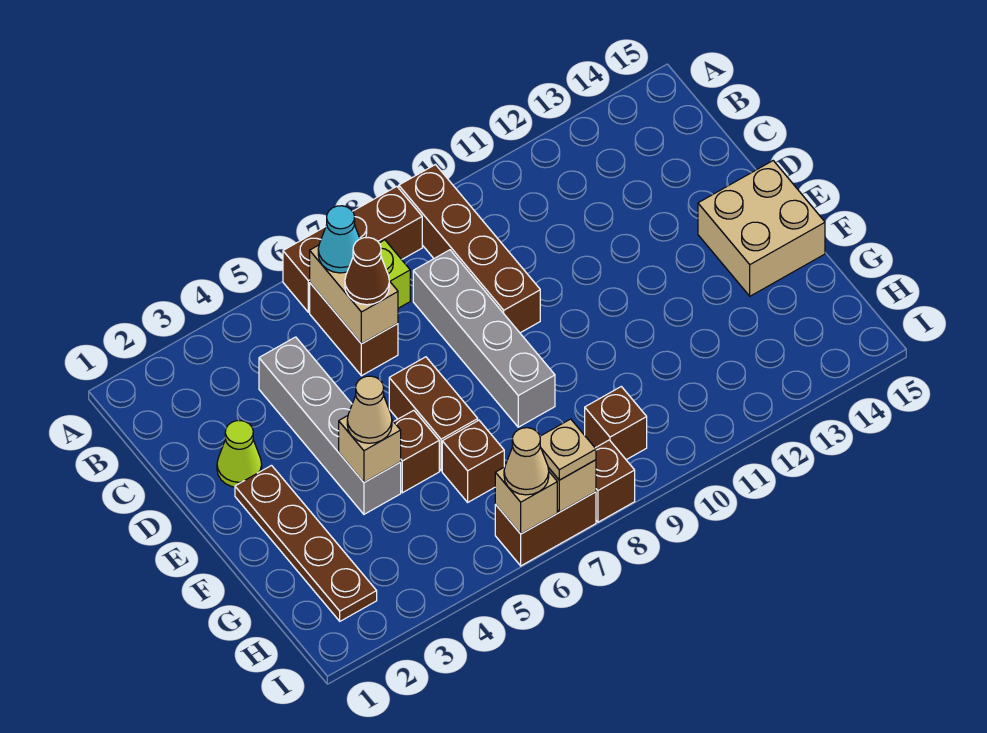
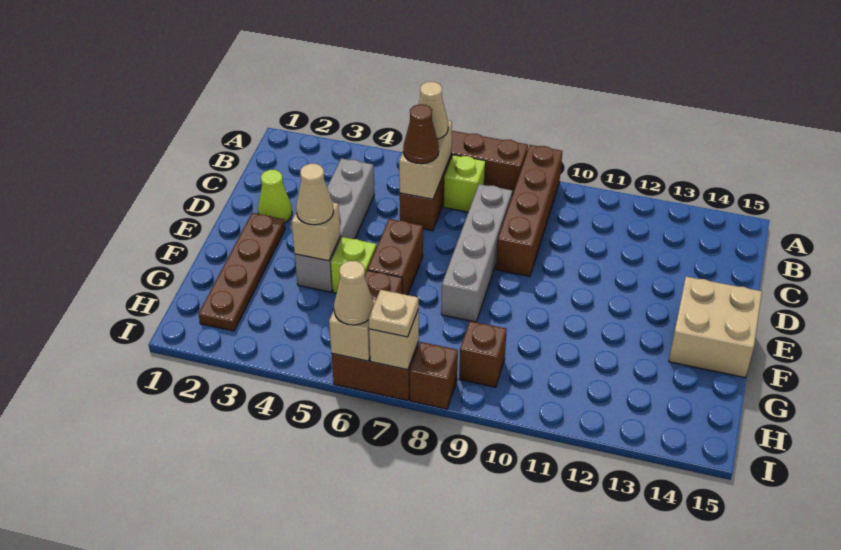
cyan 1x1 cone [318,206,360,273] -> tan 1x1 cone [419,82,448,139]
brown 1x1 brick [394,410,439,493] -> lime 1x1 brick [331,237,377,293]

